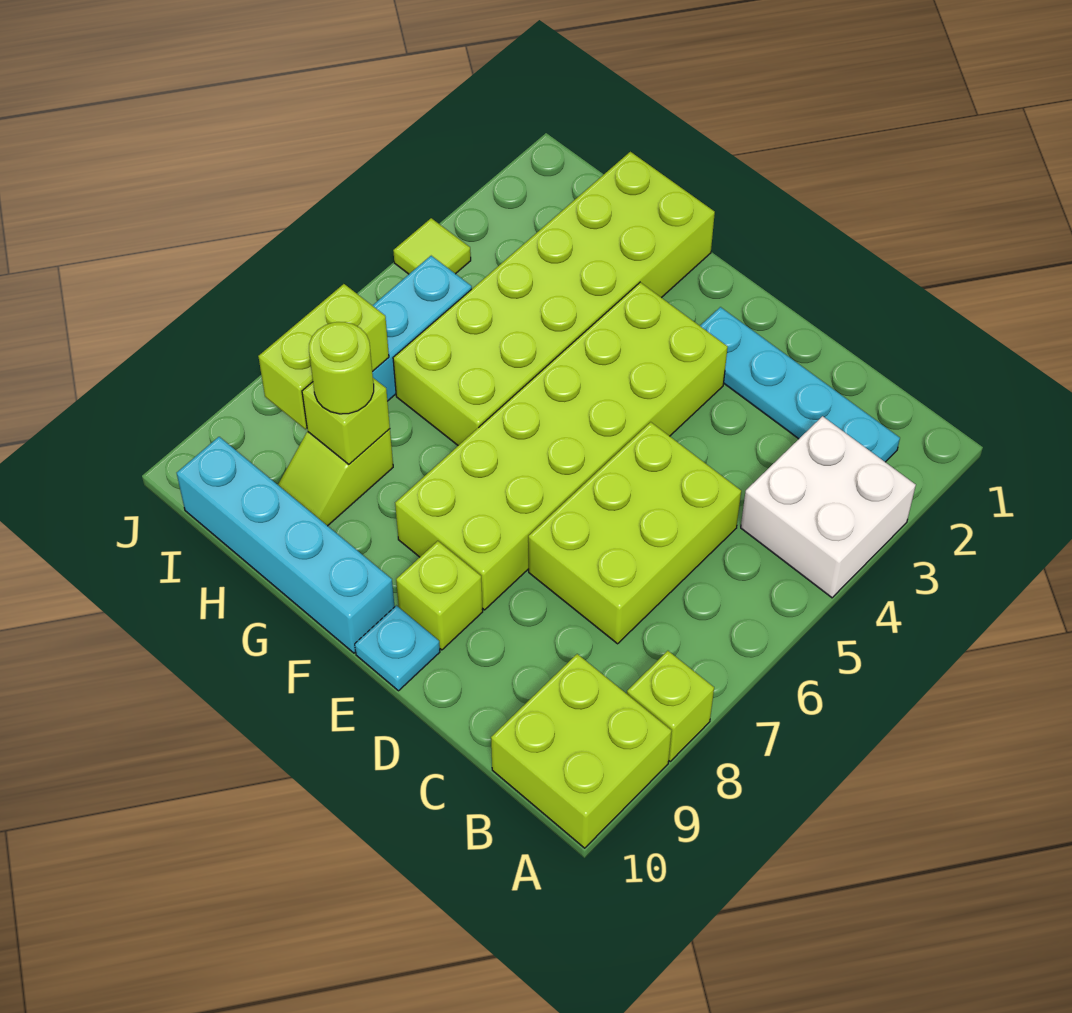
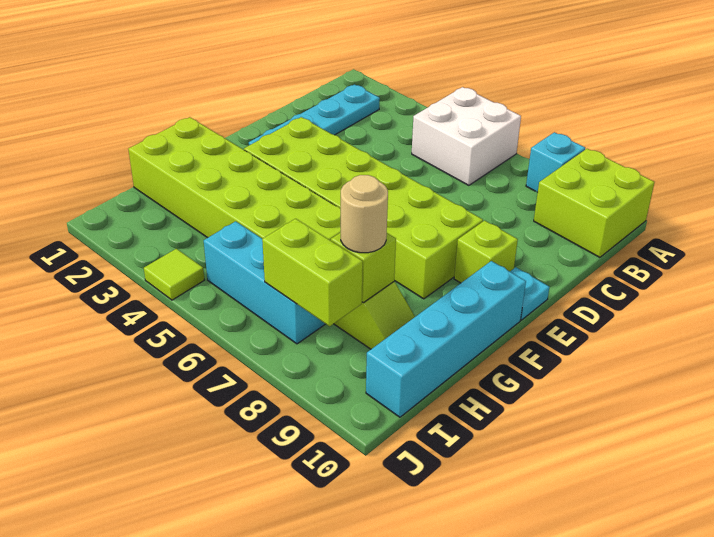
white 2x2 brick [741,416,916,598] -> white 2x2 brick moved to [412,87,521,185]
lime 1x1 brick [627,651,714,761] -> cyan 1x1 brick [526,132,585,192]
lime 2x3 brick [528,422,741,644] -> none
lime 1x1 round brick [309,322,374,414] -> tan 1x1 round brick [341,175,388,253]

